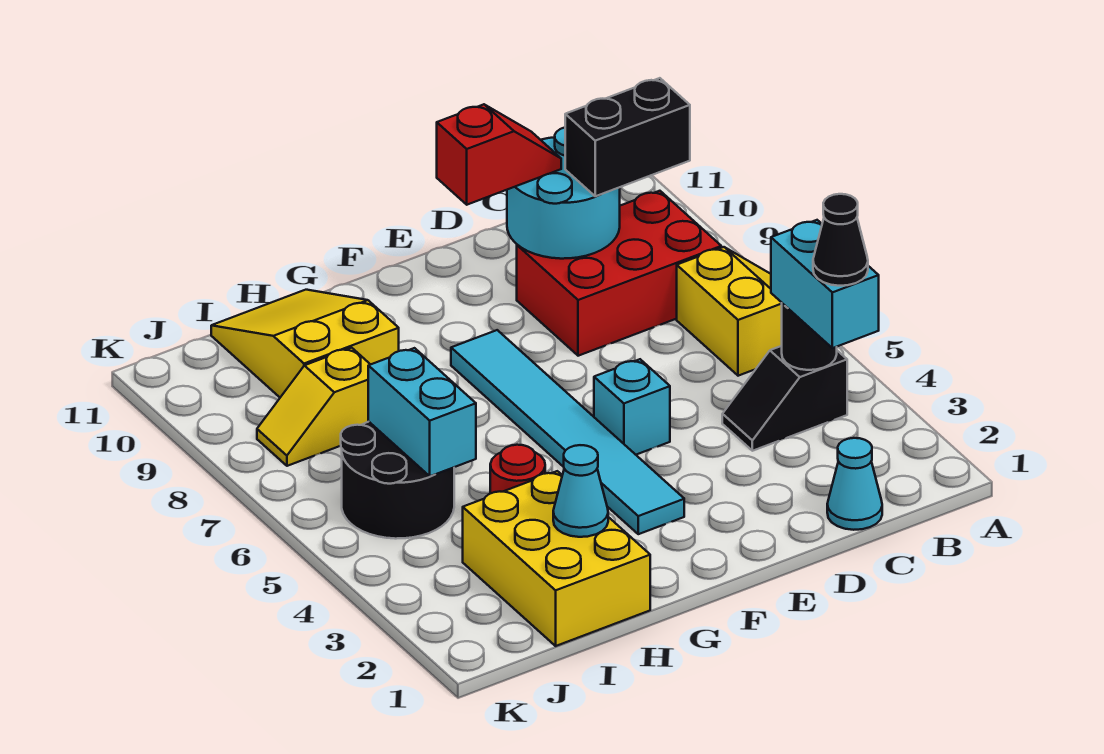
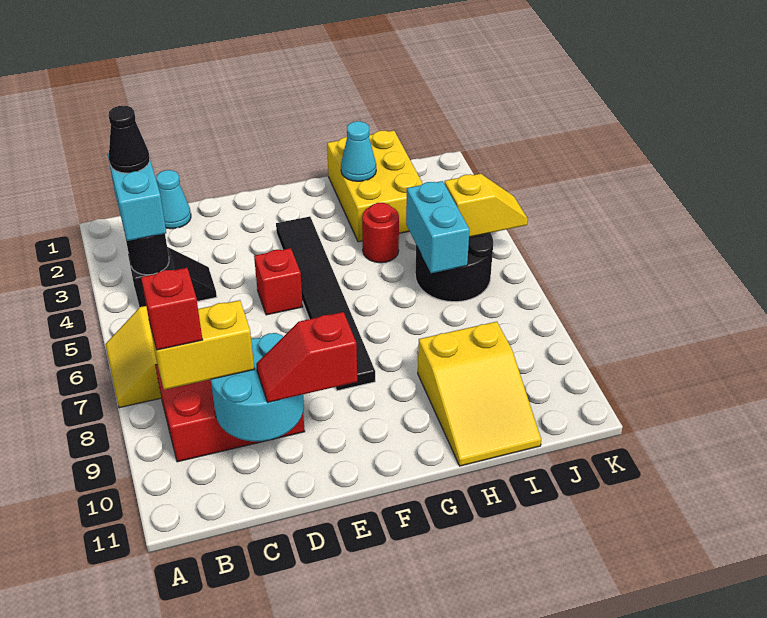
black 1x2 brick [565,78,690,196] -> yellow 1x2 brick [150,300,254,390]
none -> red 1x1 brick [141,268,202,350]
cyan 1x1 brick [594,359,670,455] -> red 1x1 brick [254,248,303,315]
cyan 1x6 tile [451,330,684,534] -> black 1x6 tile [276,217,375,391]
yellow 1x2 slope [257,348,370,466] -> yellow 1x2 slope moved to [444,174,528,237]

